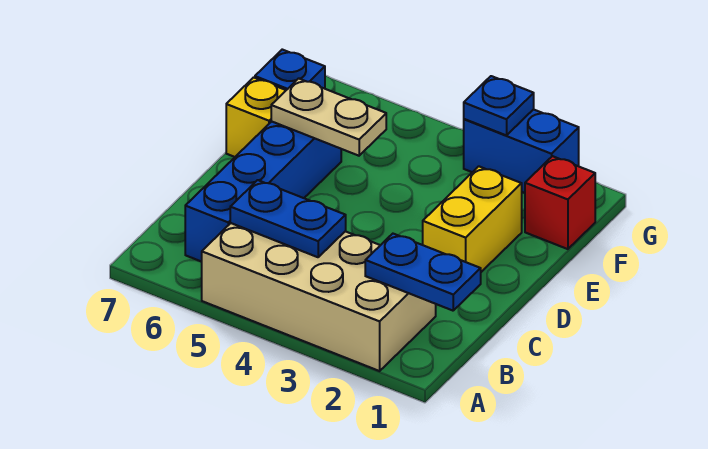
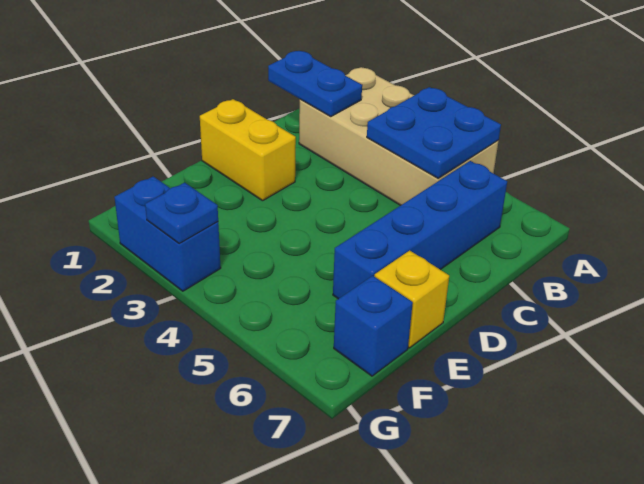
blue 1x2 plate [230,180,346,257] -> blue 2x2 plate [367,87,501,178]
yellow 1x2 brick [423,166,522,272] -> yellow 1x2 brick turned to [200,99,296,201]
tan 1x2 plate [271,78,386,156] -> none
red 1x1 brick [525,156,595,249] -> none

